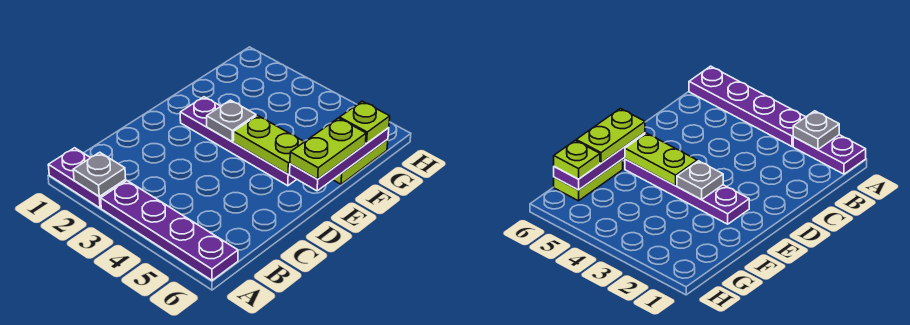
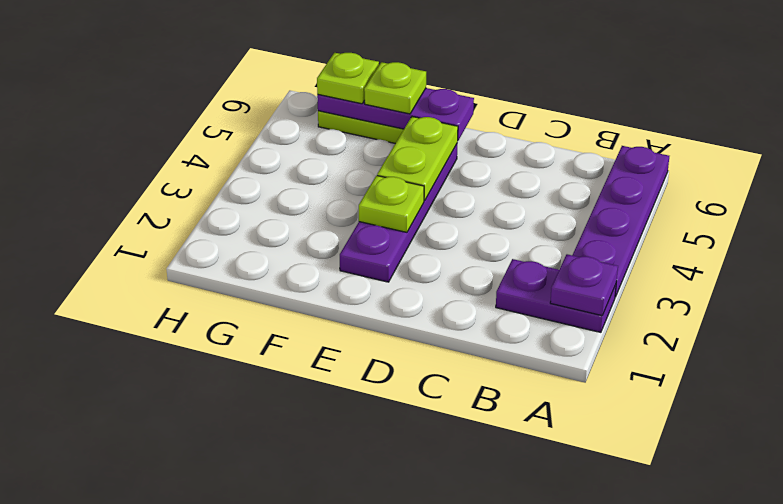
purple 1x2 plate [48,148,126,208] -> purple 1x2 plate turned to [496,259,616,332]
grey 1x1 plate [73,152,126,197] -> purple 1x1 plate [550,254,618,316]
grey 1x1 plate [207,100,256,142] -> lime 1x1 plate [359,176,424,232]
lime 1x2 plate [290,118,366,179] -> lime 1x1 plate [364,62,426,114]

